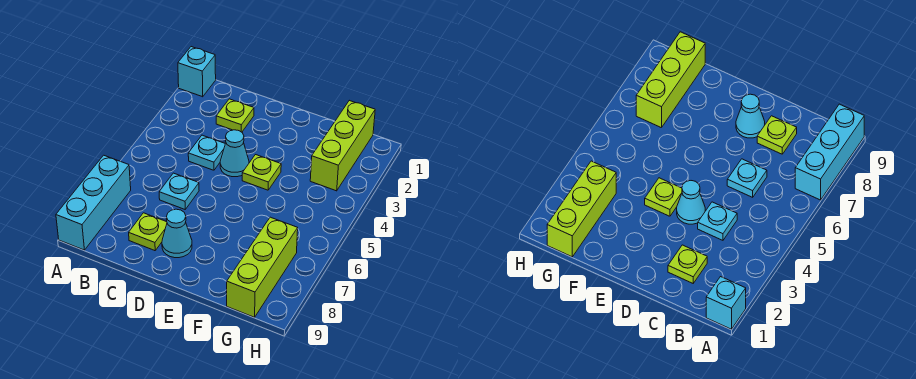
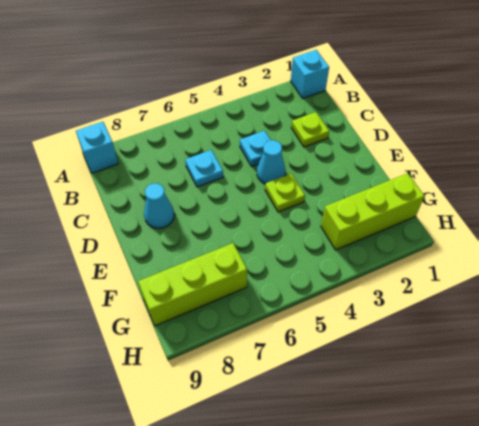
cyan 1x3 brick [56,155,131,250] -> cyan 1x1 brick [76,122,118,173]
lime 1x1 plate [129,213,167,251] -> none

